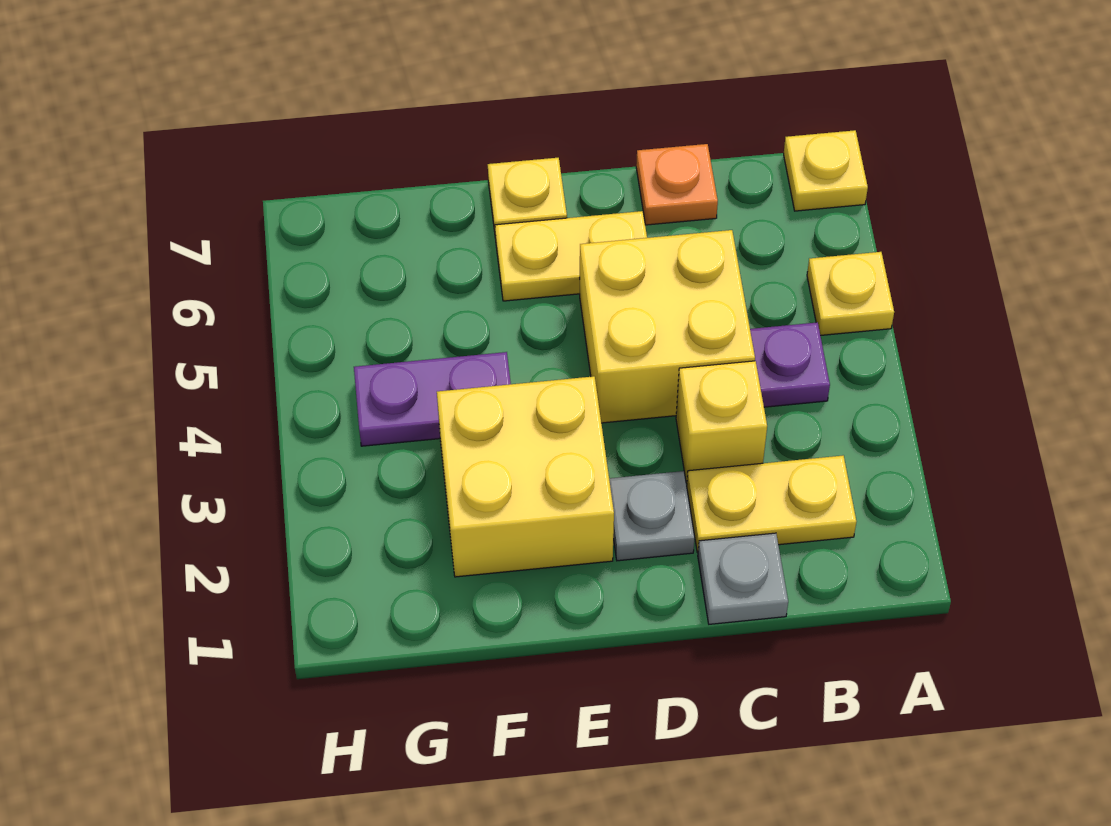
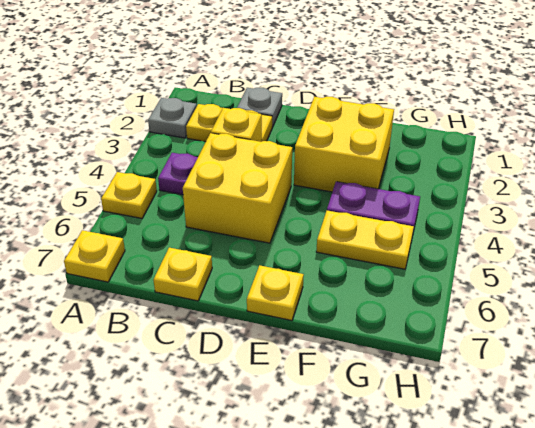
orange 1x1 plate [636,144,718,225] -> yellow 1x1 plate [154,248,212,301]
grey 1x1 plate [609,471,695,561] -> grey 1x1 plate moved to [148,98,197,138]
yellow 1x2 plate [495,211,647,301] -> yellow 1x2 plate moved to [316,211,414,269]

